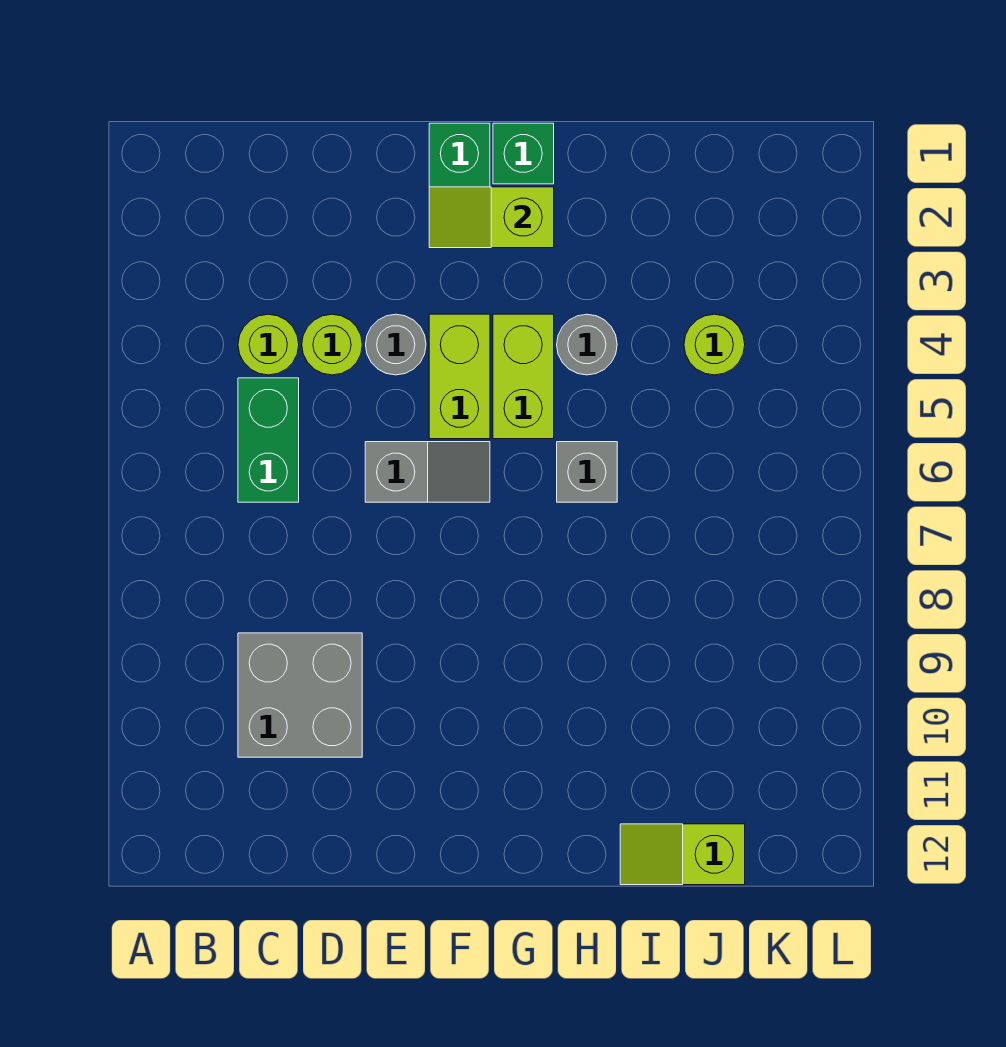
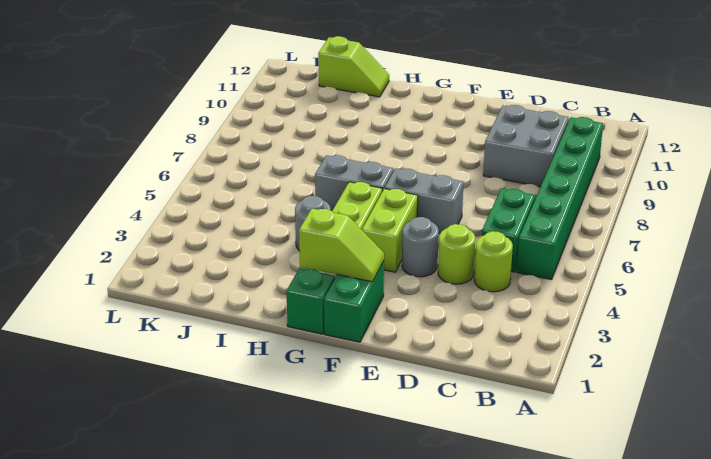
none -> green 1x6 brick [517,117,603,280]
grey 1x2 slope [365,442,490,502] -> grey 1x2 brick [385,168,464,234]
grey 1x1 brick [557,442,617,502] -> grey 1x2 brick [315,155,393,211]
lime 1x1 round brick [684,314,745,375] -> none

